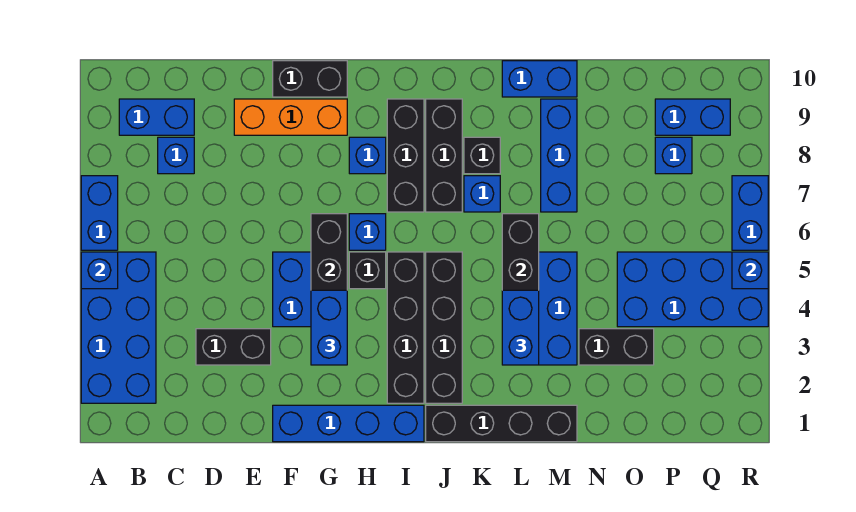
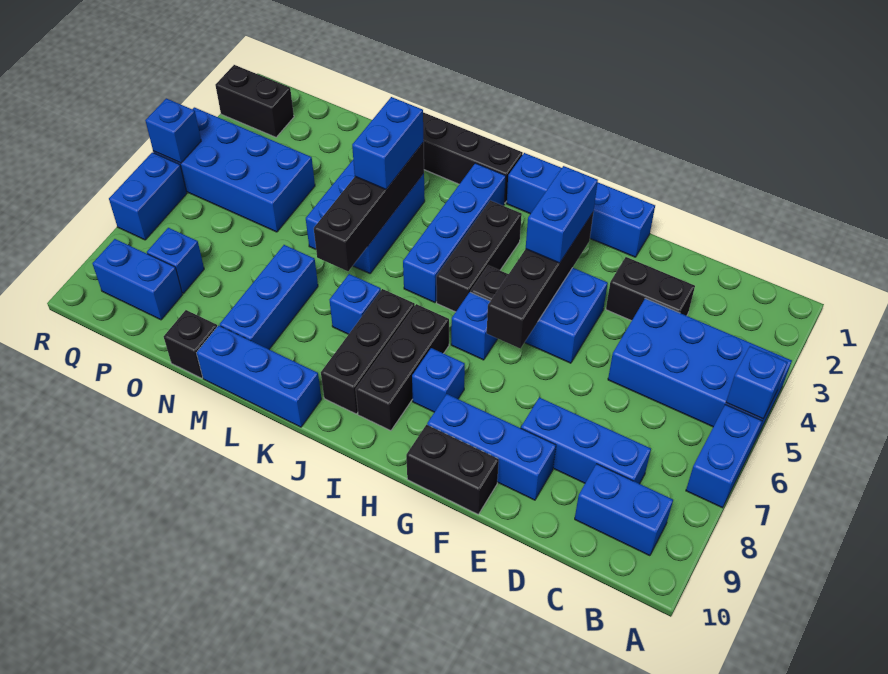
blue 2x4 brick [81,252,156,403] -> blue 2x4 brick turned to [608,298,792,441]
blue 1x1 brick [158,137,194,174] -> blue 1x3 brick [521,397,651,484]
orange 1x3 brick [234,99,347,135] -> blue 1x3 brick [427,394,556,500]
black 1x4 brick [387,252,424,403] -> black 1x3 brick [436,200,522,312]
black 1x4 brick [426,252,462,403] -> blue 1x4 brick [403,163,506,303]
black 1x1 brick [464,137,500,174] -> black 1x1 brick moved to [164,310,217,378]
blue 1x2 brick [502,61,577,97] -> blue 1x3 brick [197,326,321,427]
black 1x2 brick [579,329,654,365] -> black 1x2 brick moved to [215,65,294,137]

